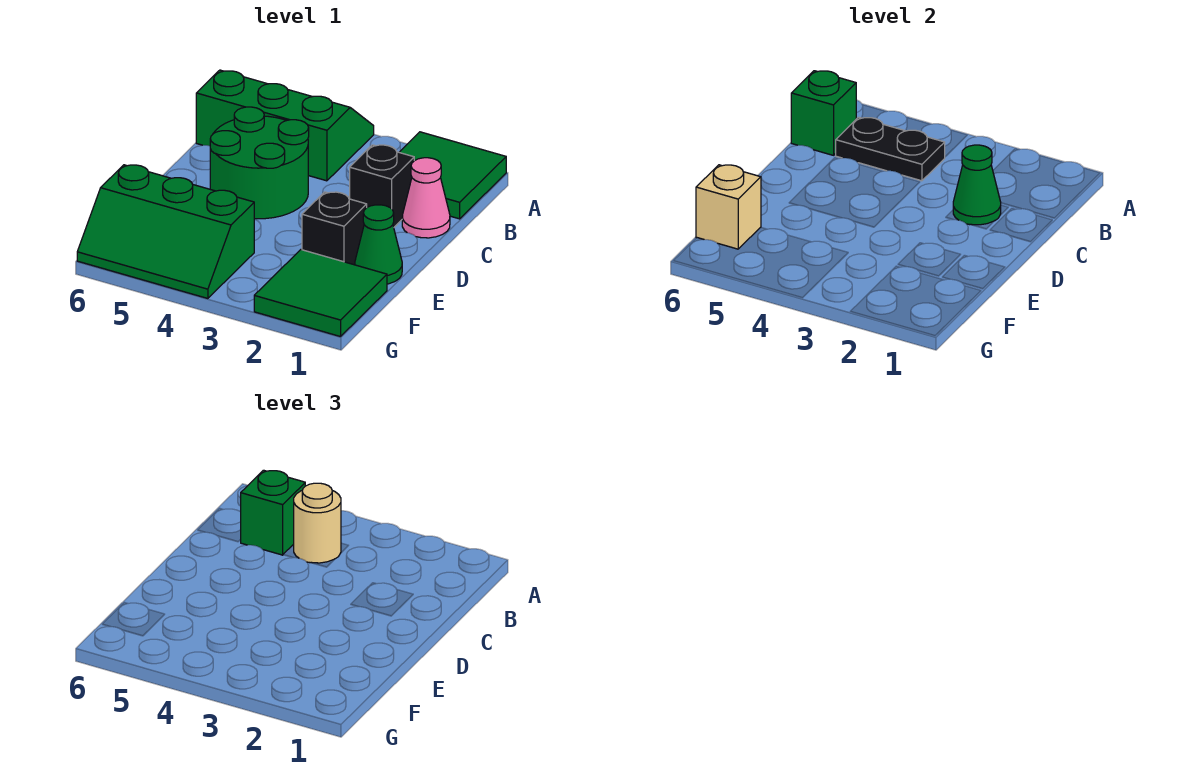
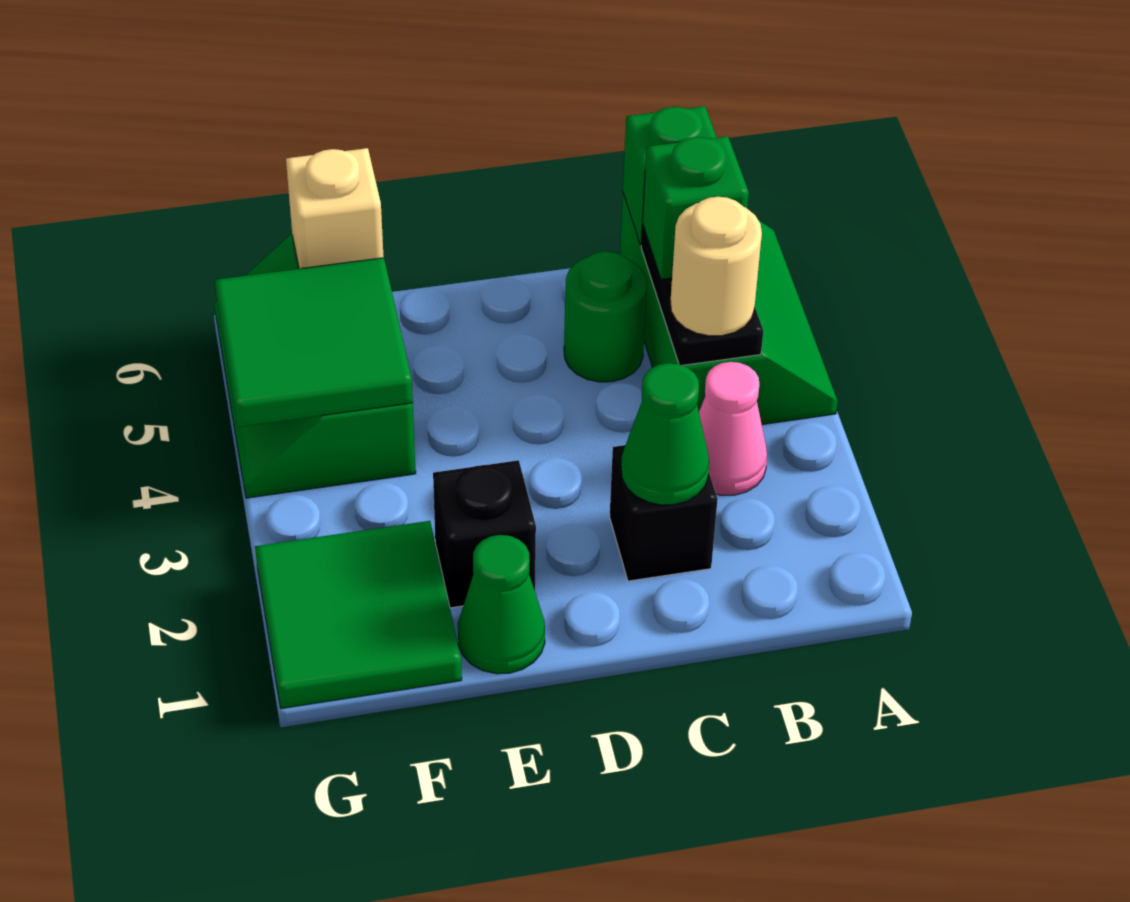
green 2x2 tile [399,132,506,219] -> green 2x2 tile moved to [215,258,413,427]
pink 1x1 cone [402,158,450,238] -> pink 1x1 cone moved to [699,362,767,495]
green 2x2 round brick [210,107,309,219] -> green 1x1 round brick [564,251,647,382]

